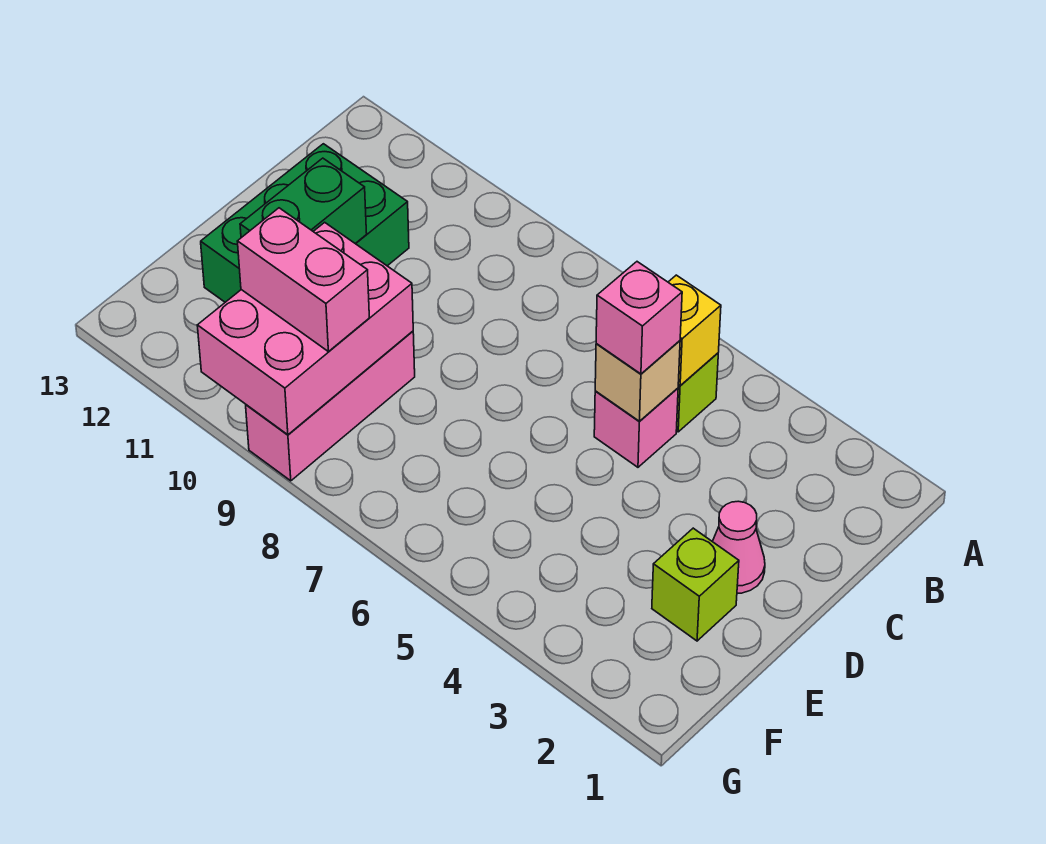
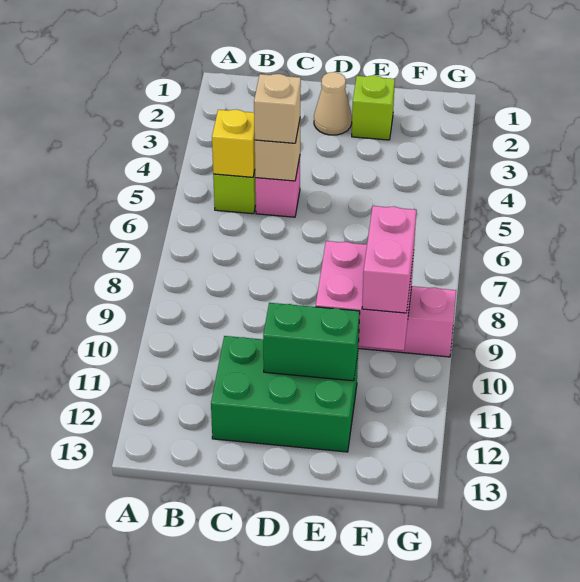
pink 1x1 brick [596,262,682,374] -> tan 1x1 brick [254,74,301,143]
pink 1x1 cone [712,501,765,593] -> tan 1x1 cone [314,72,352,135]
pink 2x3 brick [197,222,413,435] -> pink 2x2 brick [316,241,414,350]

